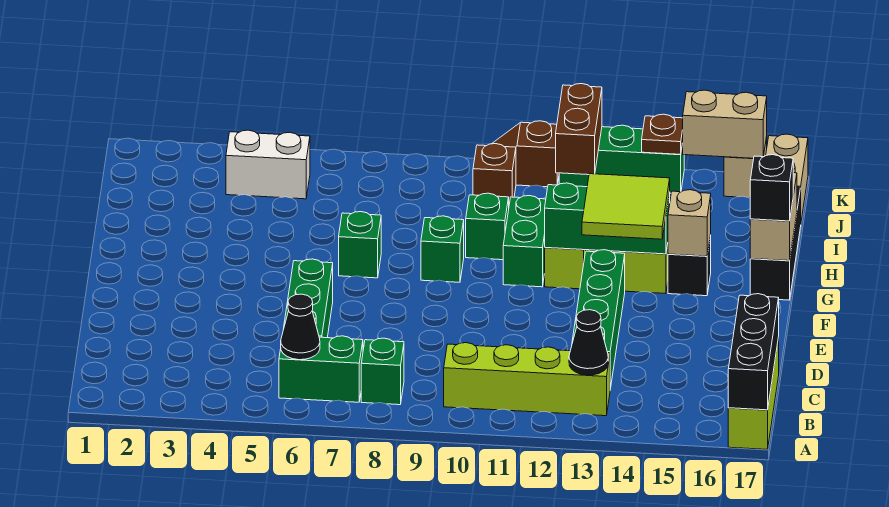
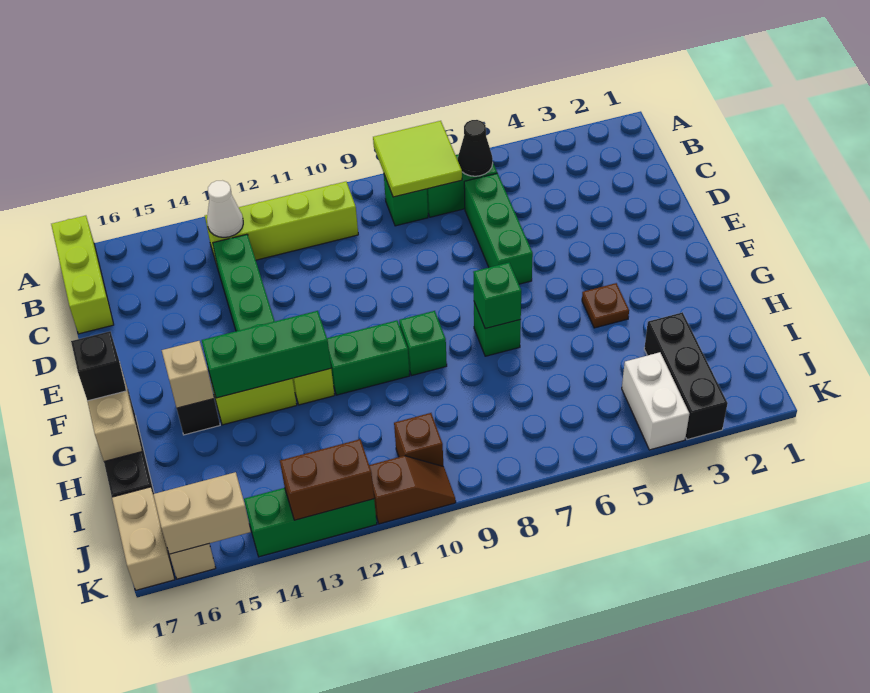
black 1x3 brick [728,294,779,410] -> black 1x3 brick moved to [644,312,728,440]
black 1x1 cone [569,310,608,375] -> white 1x1 cone [207,181,243,237]
lime 2x2 tile [582,174,670,239] -> lime 2x2 tile moved to [373,121,462,197]
green 1x2 brick [503,196,546,287] -> green 1x2 brick turned to [327,320,410,395]
green 1x1 brick [466,193,509,260] -> green 1x1 brick moved to [473,263,521,329]
white 1x2 brick [226,130,310,199] -> white 1x2 brick turned to [622,352,689,450]
brown 1x2 brick [556,84,602,175] -> brown 1x2 brick turned to [280,439,374,520]
brown 1x1 plate [642,114,683,154] -> brown 1x1 plate moved to [582,283,629,328]

